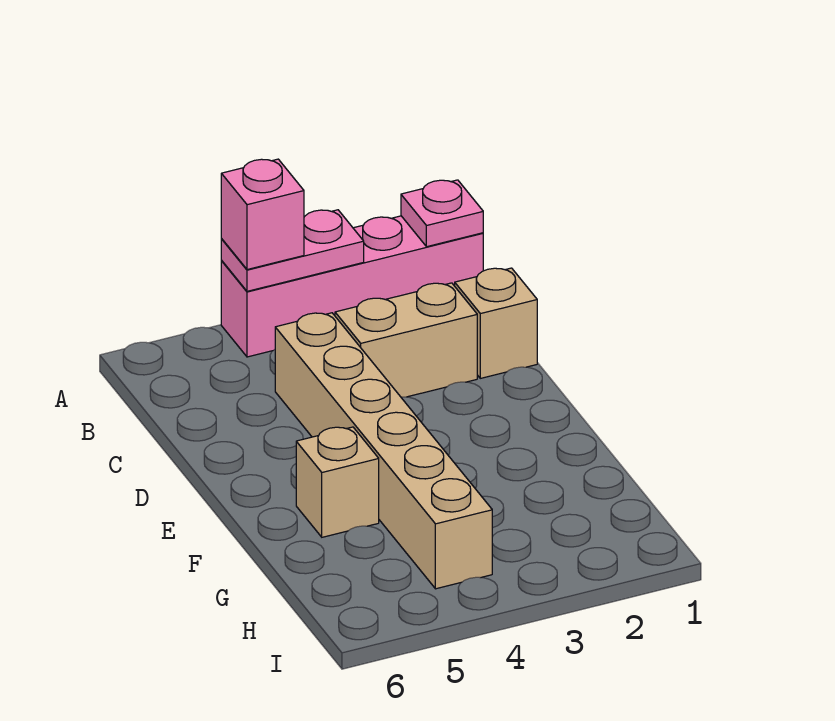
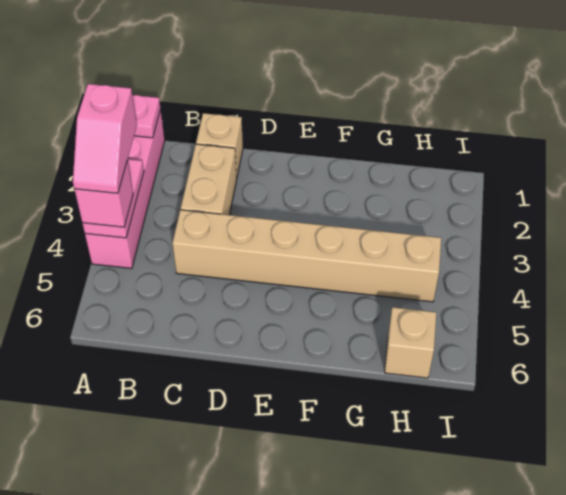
none -> pink 1x2 slope [73,84,137,193]
tan 1x1 brick [296,427,379,537] -> tan 1x1 brick moved to [385,307,436,378]

